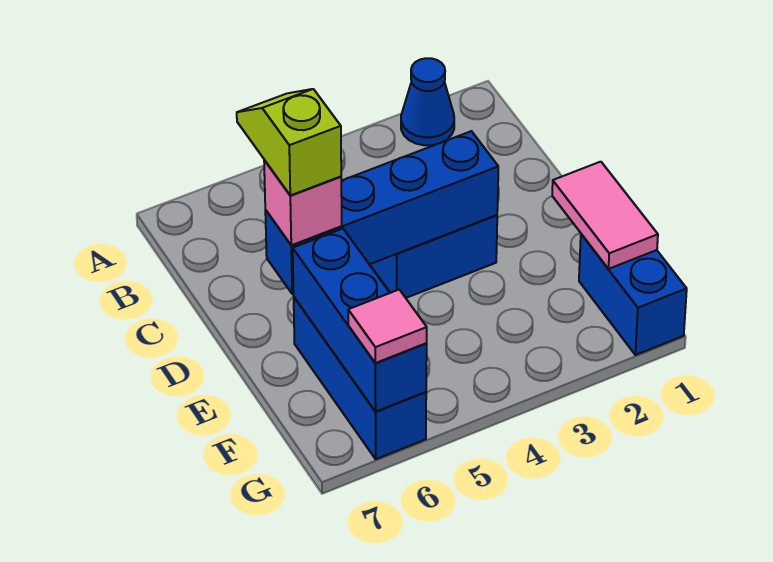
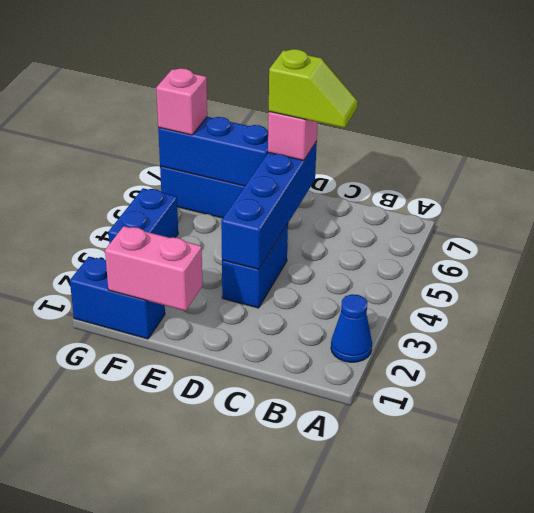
pink 1x2 tile [552,162,658,269] -> pink 1x2 brick [105,226,203,311]
none -> blue 1x2 brick [108,188,178,244]
pink 1x1 tile [348,290,427,363] -> pink 1x1 brick [156,68,207,135]

